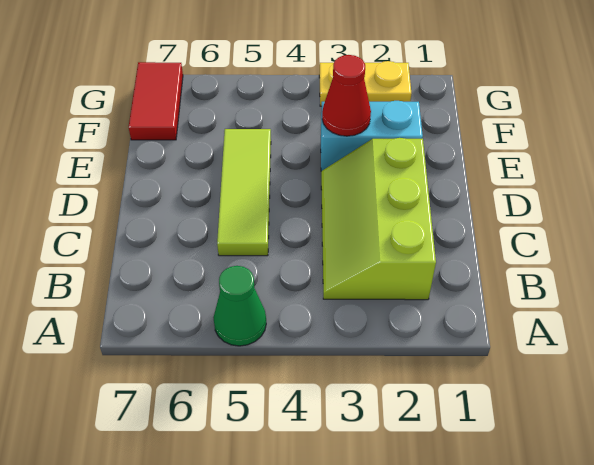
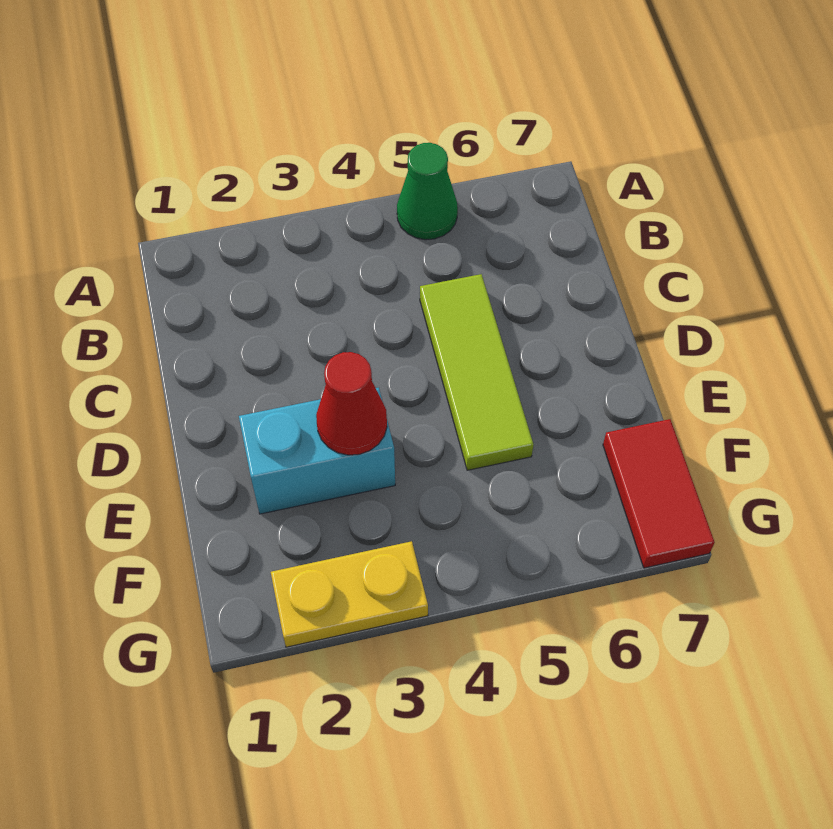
lime 2x3 slope [321,138,436,300] -> none

